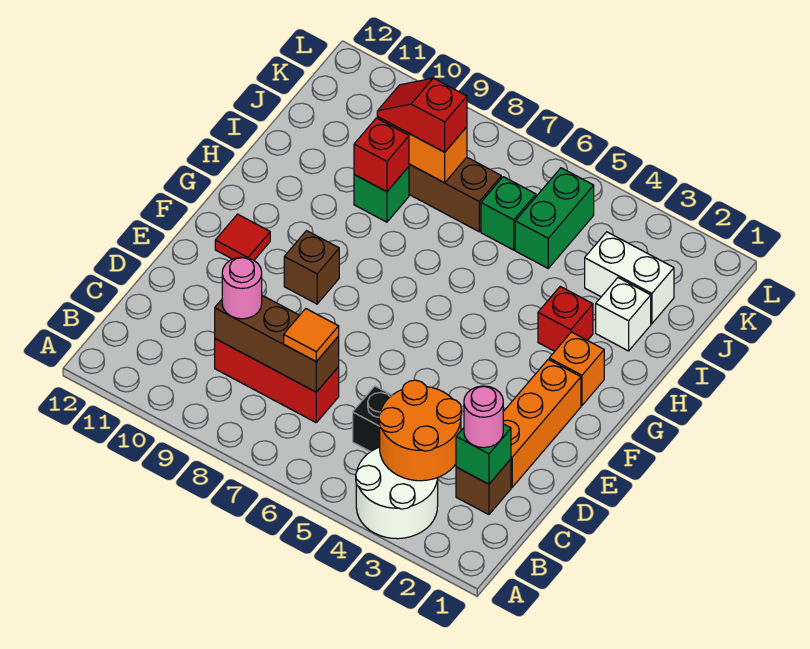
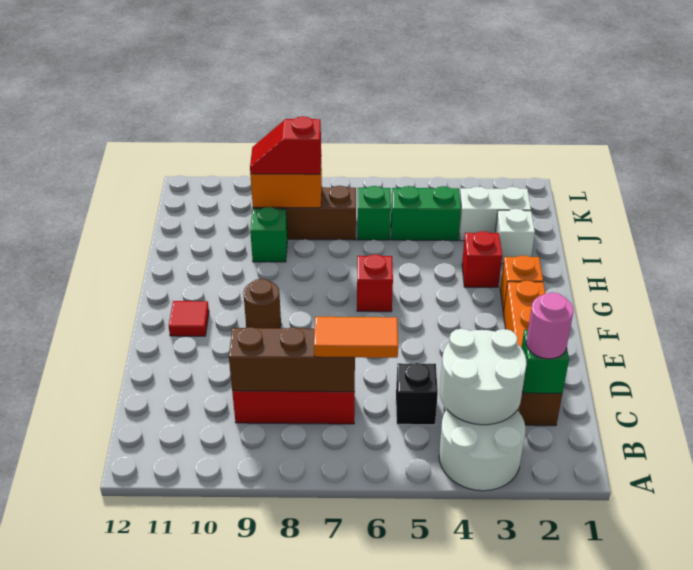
orange 2x2 round brick [379,380,462,481] -> white 2x2 round brick [440,329,527,425]
orange 1x1 tile [284,309,339,362] -> orange 1x2 tile [314,317,398,358]
pink 1x1 round brick [222,257,262,319] -> none
brown 1x1 brick [284,231,339,304] -> brown 1x1 round brick [243,279,281,328]
red 1x1 brick [354,118,409,192] -> red 1x1 brick moved to [357,254,393,312]
green 1x2 brick [515,168,594,268] -> green 1x2 brick turned to [391,186,461,241]

